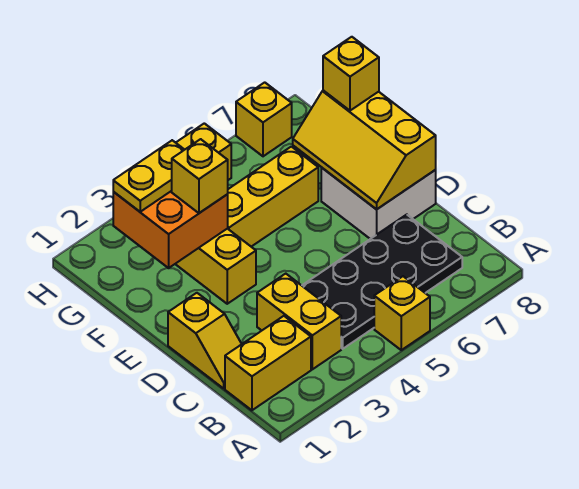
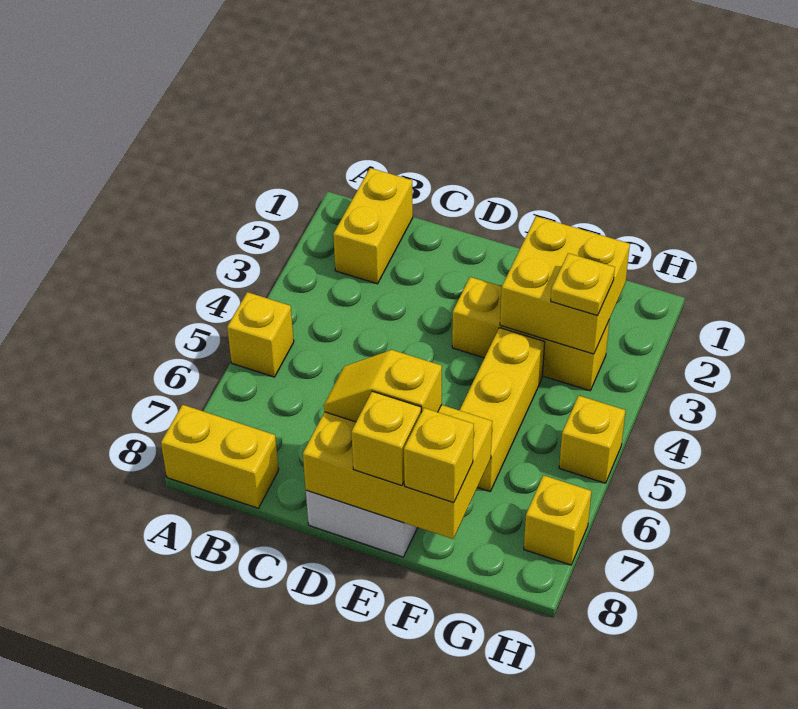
yellow 1x2 brick [257,274,341,369] -> yellow 1x2 brick moved to [161,405,279,508]
black 2x4 plate [302,215,462,349] -> none
yellow 1x2 slope [168,293,241,388] -> yellow 1x2 slope moved to [324,350,442,422]
yellow 2x3 slope [293,90,436,209] -> yellow 2x3 brick [303,405,492,539]
orange 2x2 brick [113,191,228,268] -> yellow 2x2 brick [500,216,630,354]
yellow 1x1 brick [172,139,228,213] -> yellow 1x1 brick moved to [351,391,421,486]
yellow 1x2 plate [113,140,184,212] -> yellow 1x1 plate [551,253,615,316]

